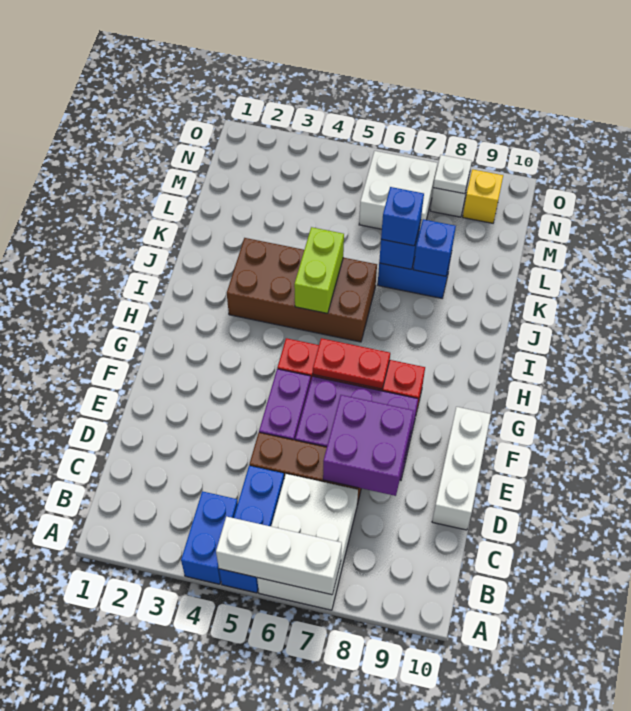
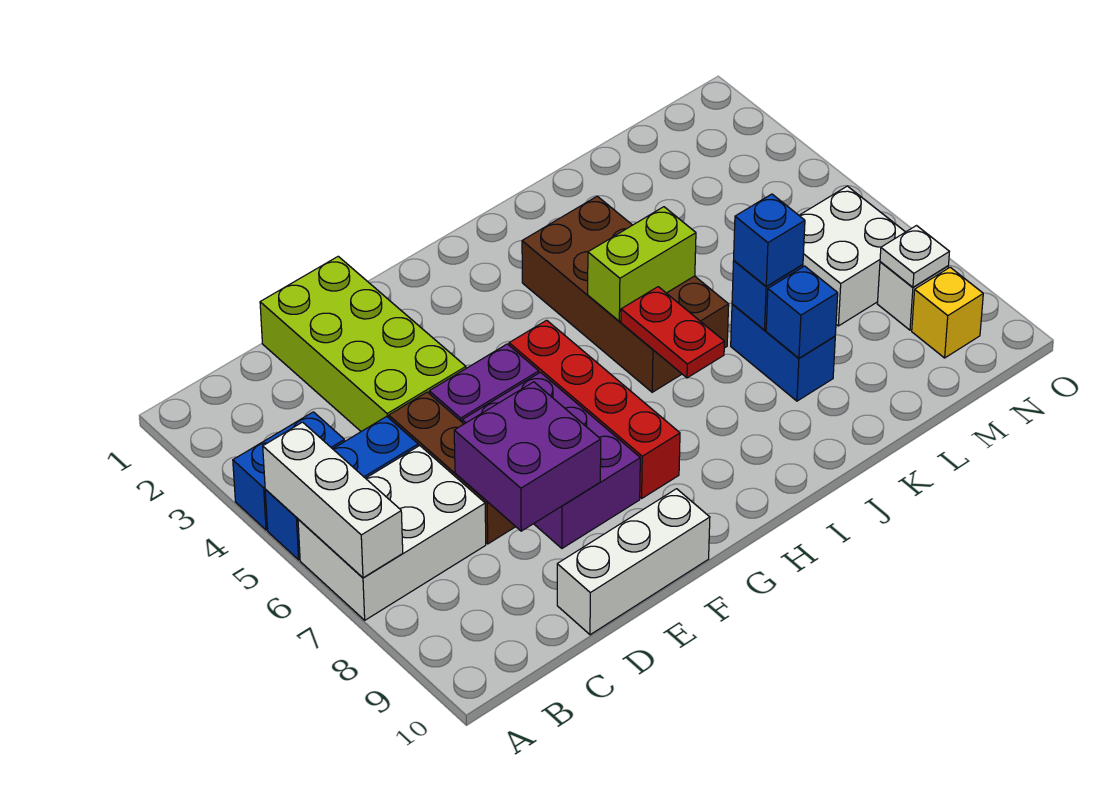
none -> lime 2x4 brick [260,256,466,431]
red 1x2 plate [313,338,390,389] -> red 1x2 plate moved to [621,287,724,378]

